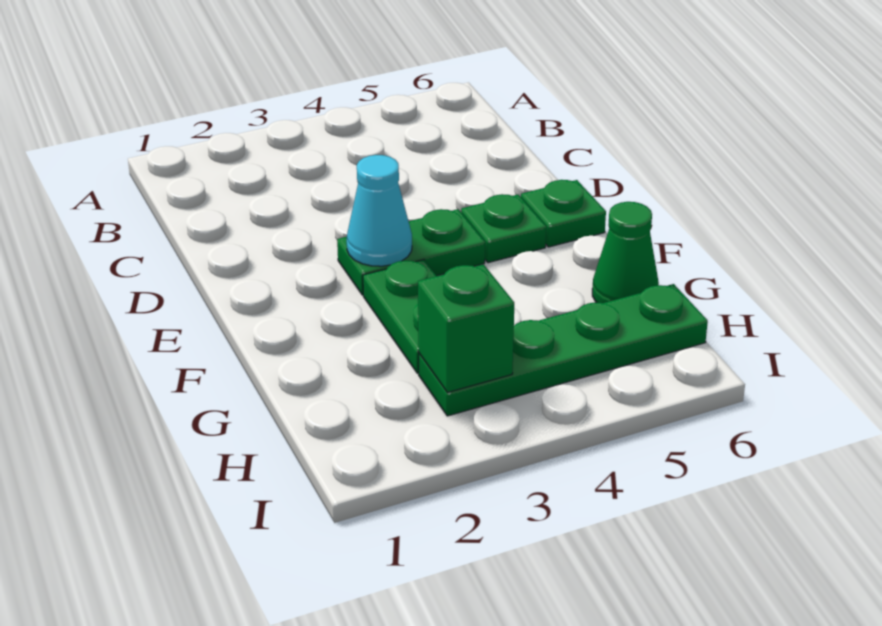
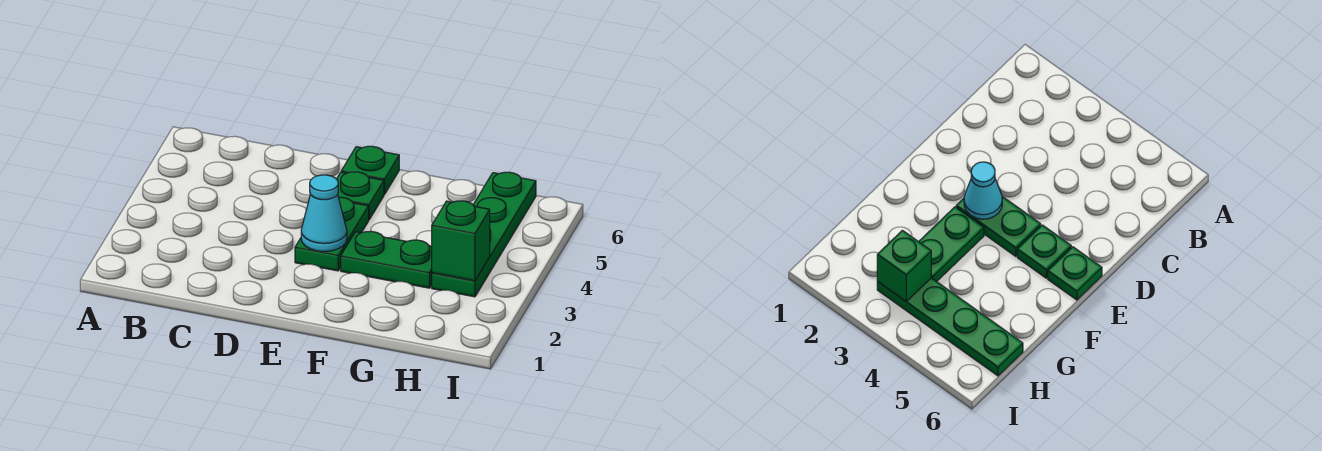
green 1x1 cone [592,202,659,303] -> none

